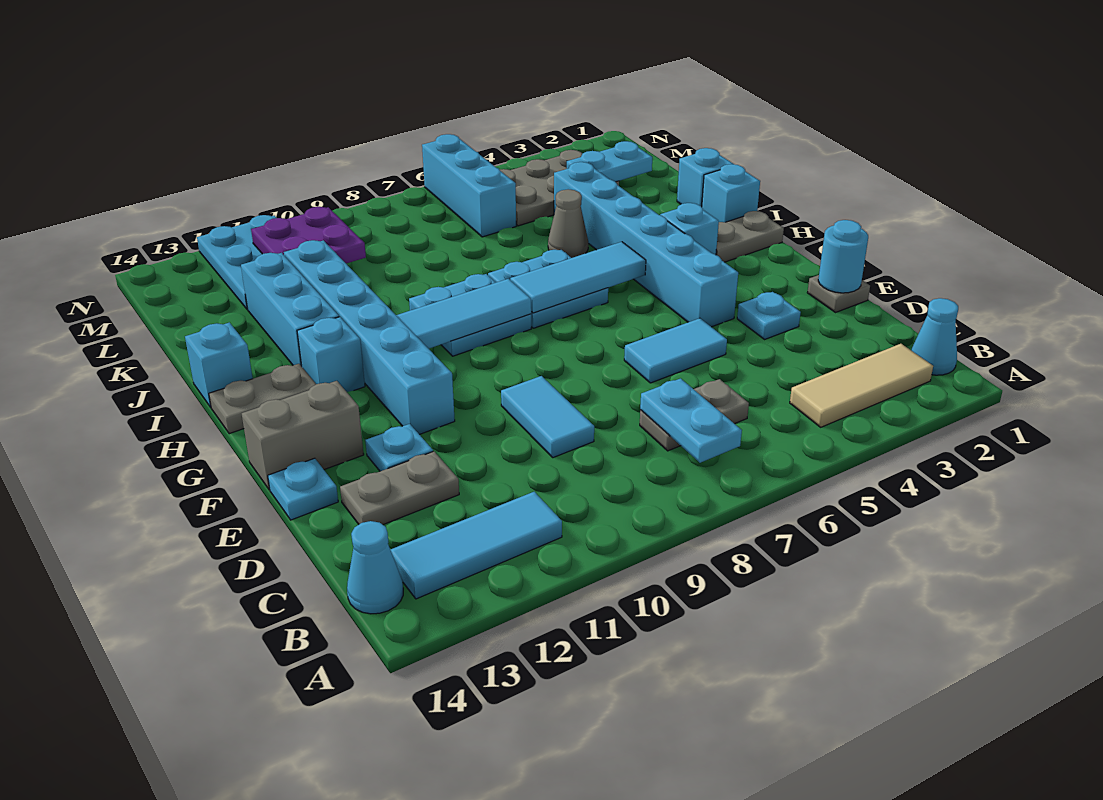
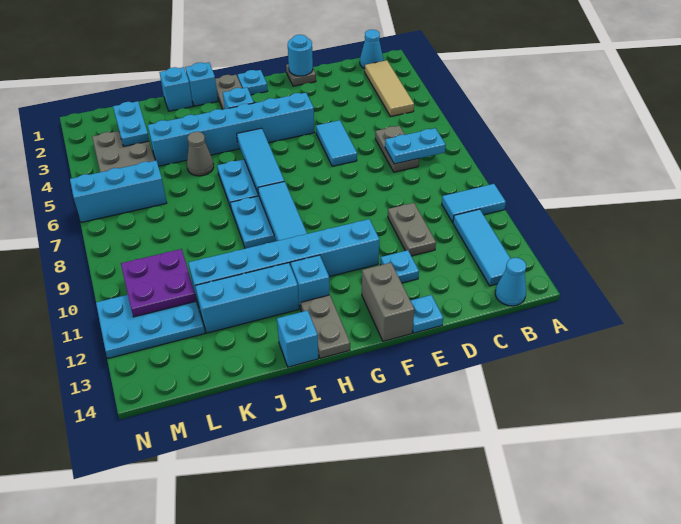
cyan 1x2 tile [501,376,594,458] -> cyan 1x2 tile moved to [442,184,506,222]
grey 1x2 plate [340,451,459,525] -> grey 1x2 plate moved to [388,203,436,256]
cyan 1x1 plate [737,292,801,339] -> cyan 1x1 plate moved to [238,70,268,95]

